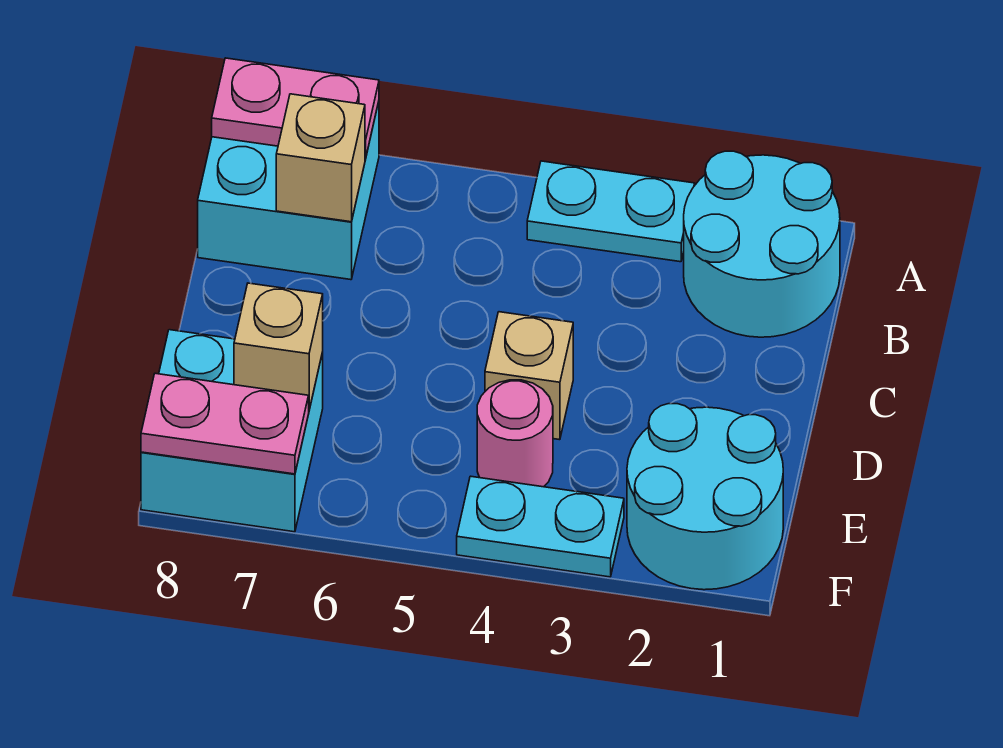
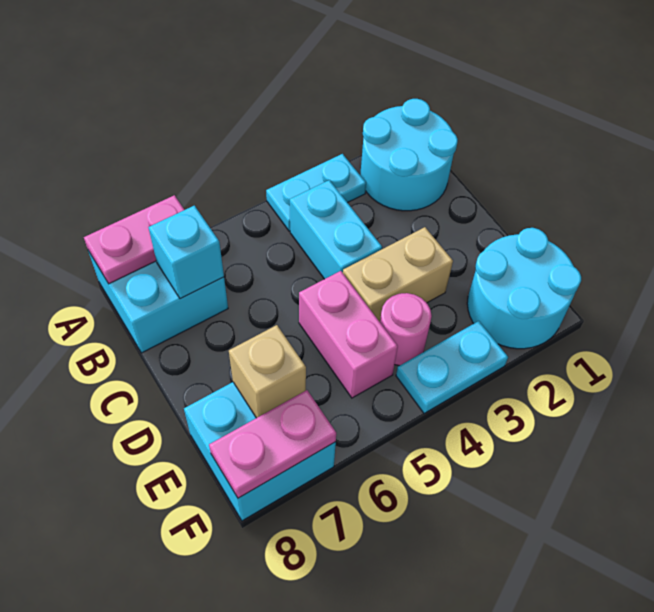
none -> cyan 1x2 brick [290,180,382,279]
tan 1x1 brick [276,94,365,222] -> cyan 1x1 brick [149,206,224,299]
tan 1x1 brick [485,312,573,440] -> tan 1x2 brick [343,227,453,322]
none -> pink 1x2 brick [299,271,398,398]

